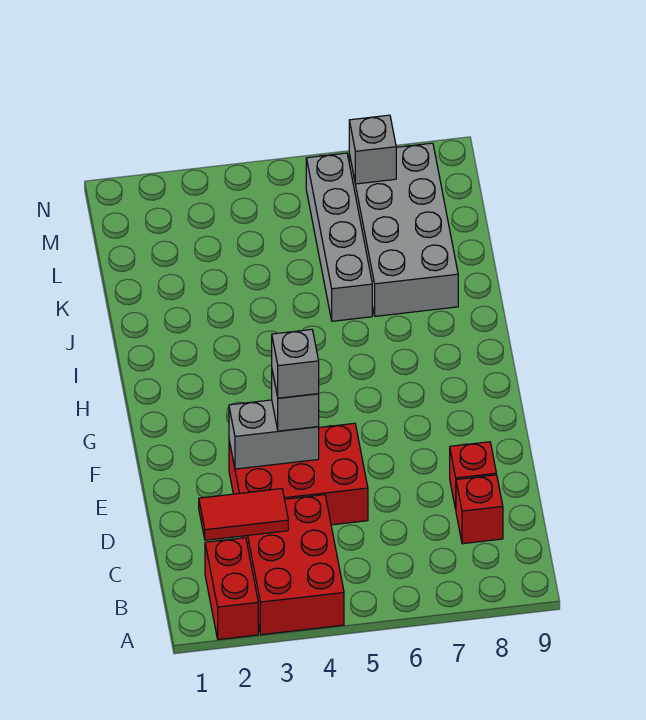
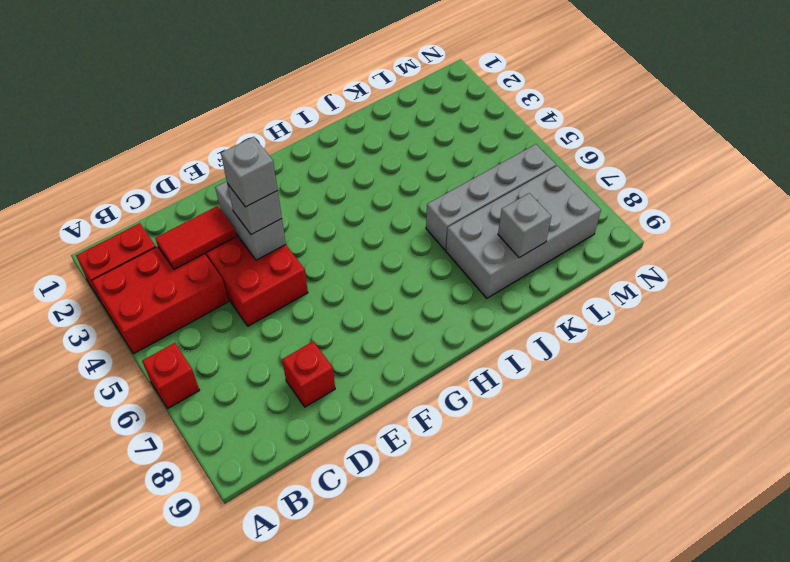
red 1x2 tile [199,489,288,540] -> red 1x2 tile turned to [155,206,236,269]
red 1x1 brick [456,475,503,544] -> red 1x1 brick moved to [142,343,199,409]
grey 1x1 brick [349,115,396,184] -> grey 1x1 brick moved to [498,193,551,258]

